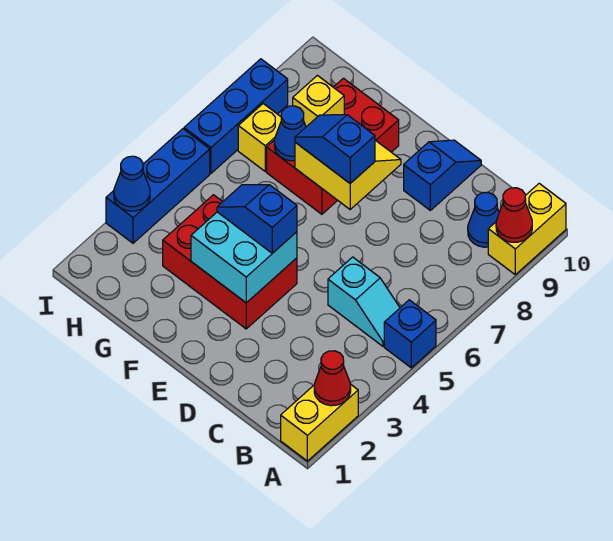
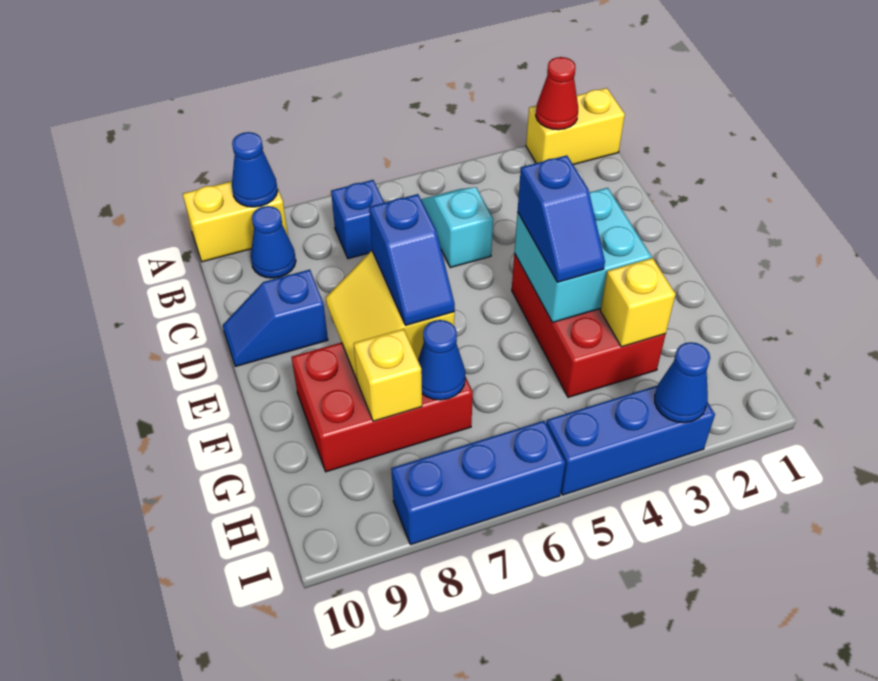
blue 1x1 brick [384,300,436,368] -> blue 1x1 brick moved to [331,180,384,259]
red 1x1 cone [496,188,532,242] -> blue 1x1 cone [232,132,278,207]
yellow 1x1 brick [238,104,281,171] -> yellow 1x1 brick moved to [600,258,676,347]

